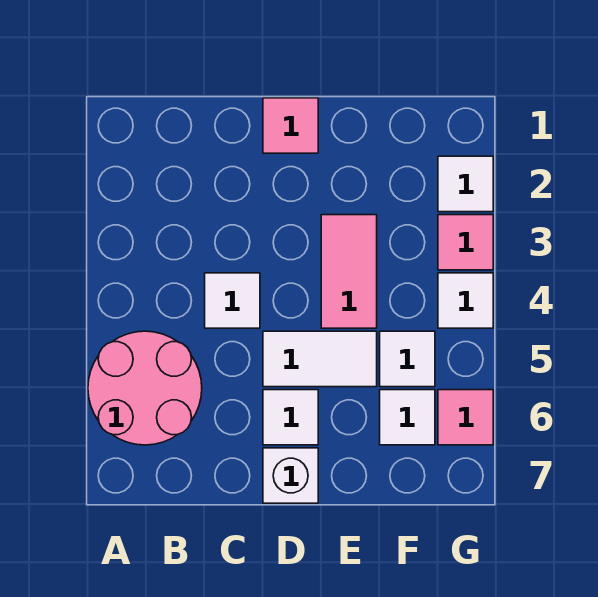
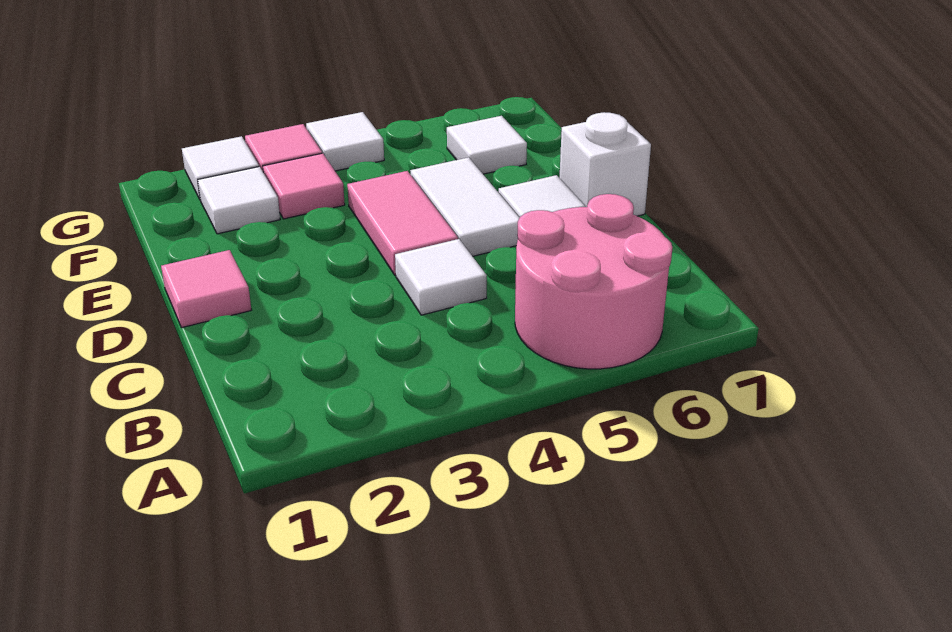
pink 1x2 tile [321,215,377,328] -> pink 1x2 tile turned to [347,171,458,275]
white 1x1 tile [380,331,435,387] -> white 1x1 tile moved to [198,167,280,234]
pink 1x1 tile [438,390,493,445] -> pink 1x1 tile moved to [263,153,345,219]

